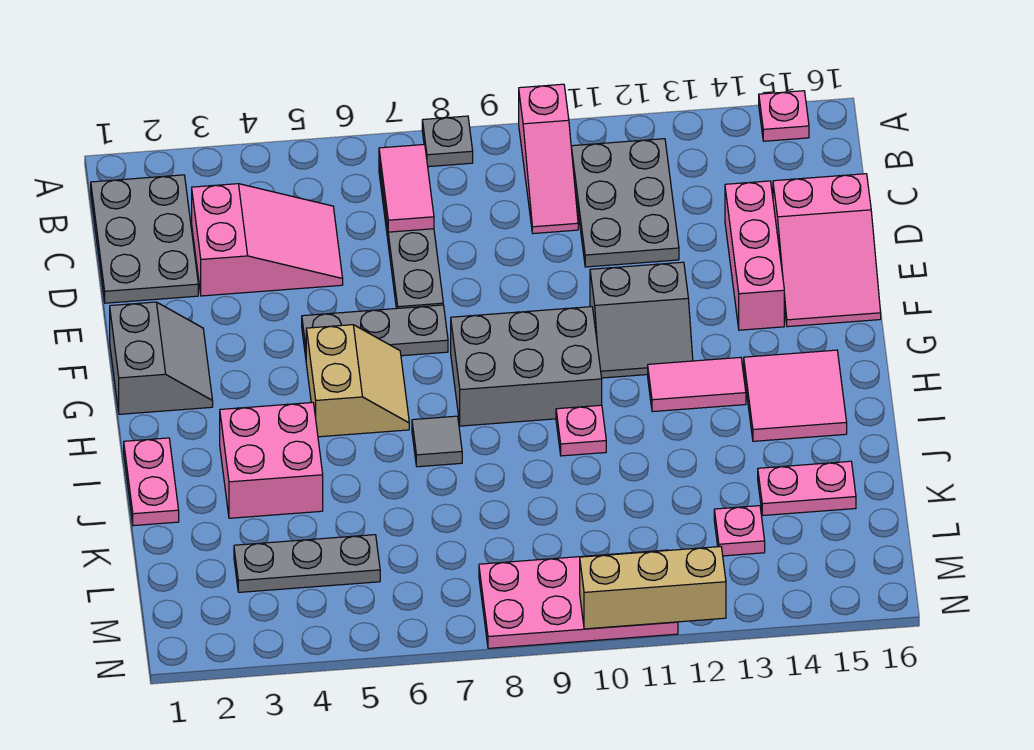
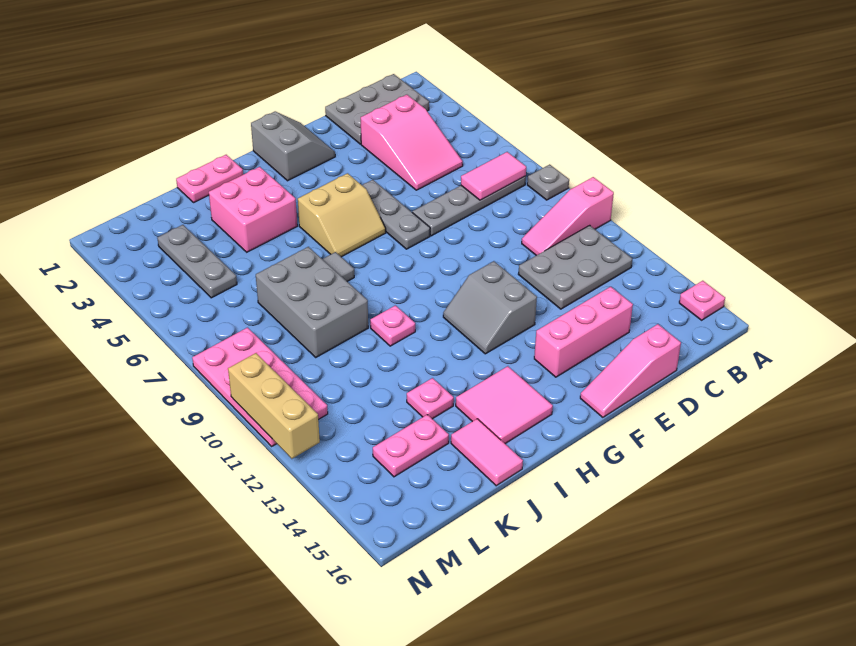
pink 2x3 slope [773,174,881,327] -> pink 1x3 slope [580,324,681,417]
grey 2x2 slope [110,302,213,414] -> grey 2x2 slope turned to [251,112,335,181]
grey 2x3 brick [451,307,602,426] -> grey 2x3 brick moved to [256,247,368,357]
pink 1x2 tile [648,357,746,412] -> pink 1x2 tile moved to [451,419,523,486]
pink 1x2 plate [758,461,856,515] -> pink 1x2 plate turned to [373,415,449,477]
pink 1x1 plate [714,506,765,556] -> pink 1x1 plate moved to [407,378,454,419]

